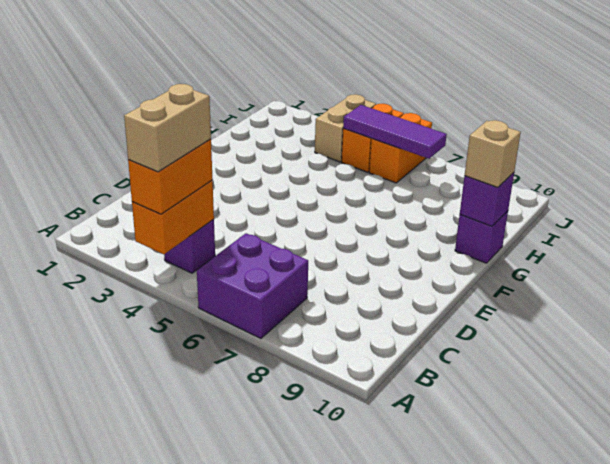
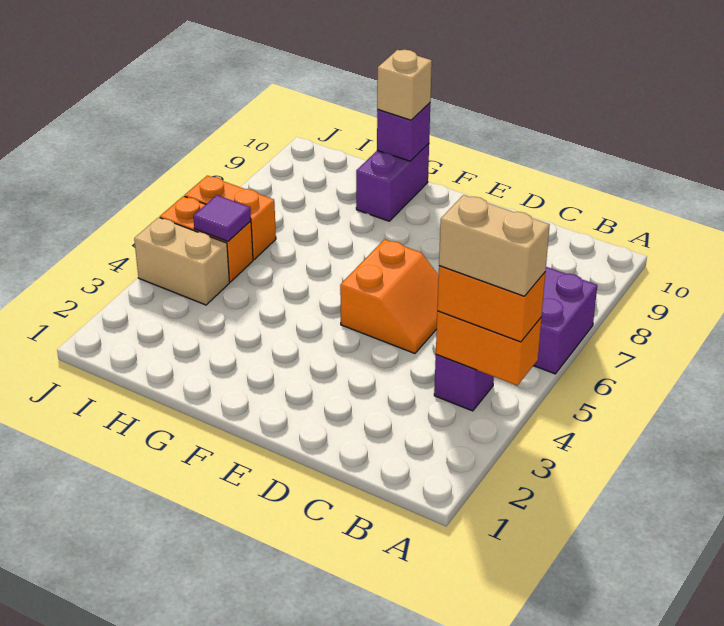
none -> orange 2x2 slope [340,239,439,353]
purple 1x1 brick [455,211,508,263] -> purple 1x2 brick [356,144,429,221]
purple 1x3 tile [343,105,447,159] -> purple 1x1 tile [193,195,251,241]

